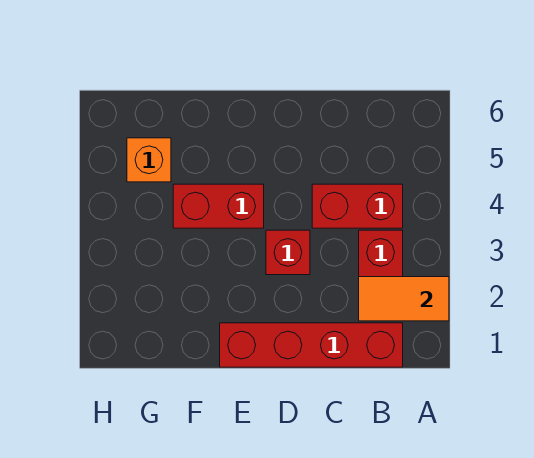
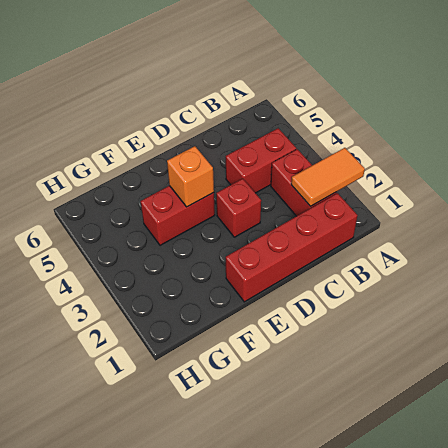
orange 1x1 brick [127,138,171,182] -> orange 1x1 brick moved to [167,146,214,207]

